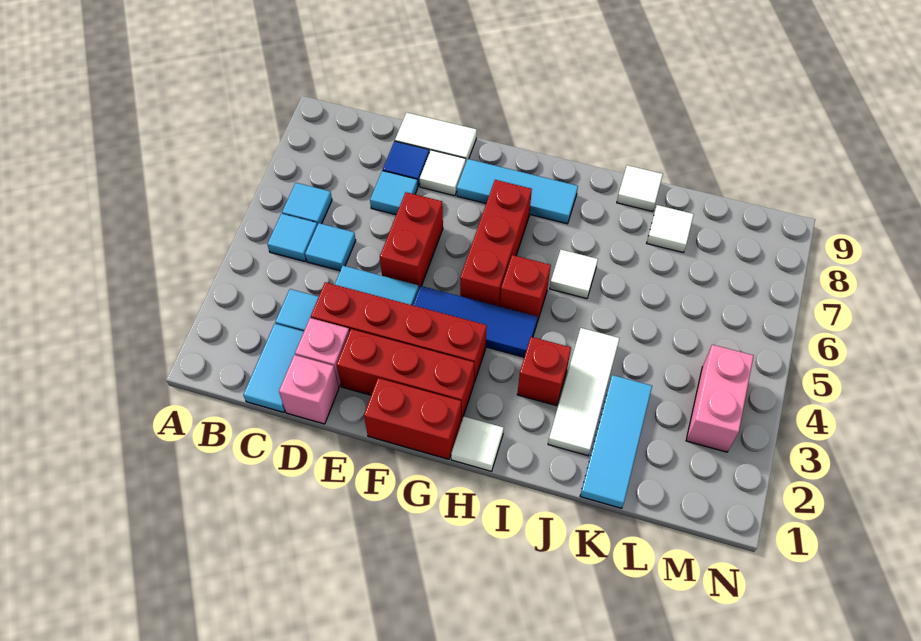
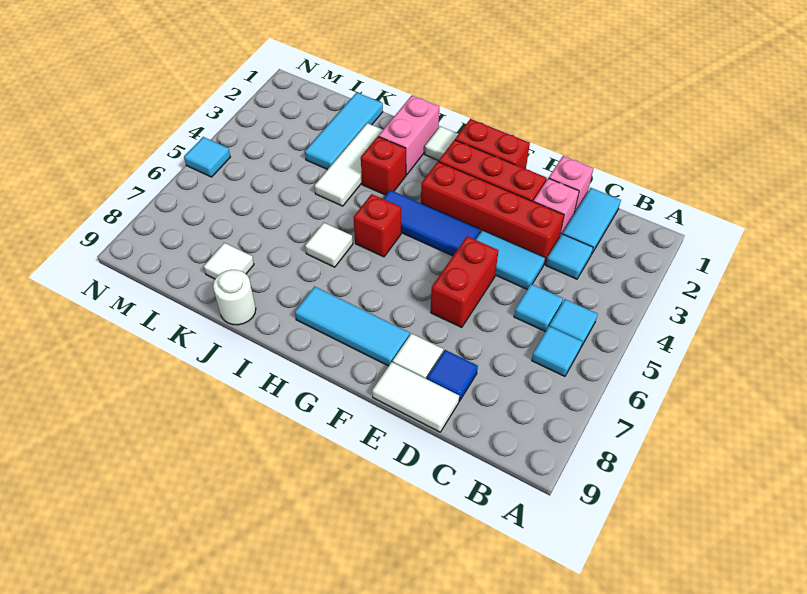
cyan 1x1 tile [370,171,418,215] -> cyan 1x1 tile moved to [184,137,230,177]
red 1x3 brick [460,180,532,306] -> none
white 1x1 tile [617,165,663,212] -> white 1x1 round brick [213,270,256,325]
pink 1x2 brick [686,345,754,452] -> pink 1x2 brick moved to [379,95,439,175]

